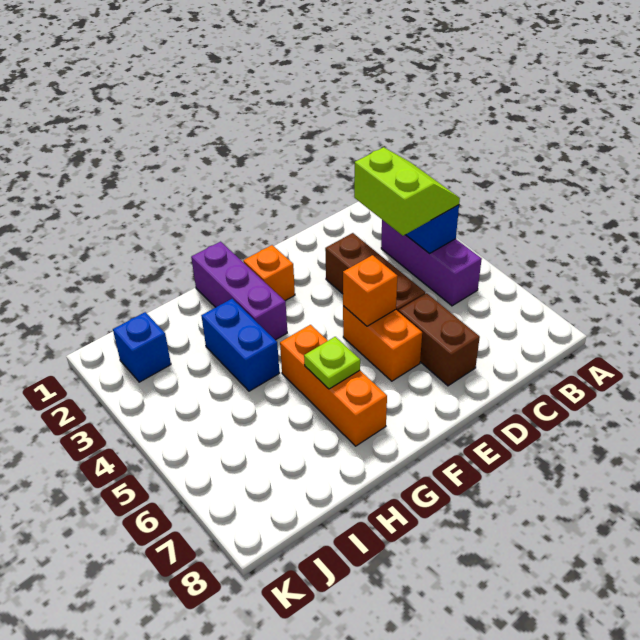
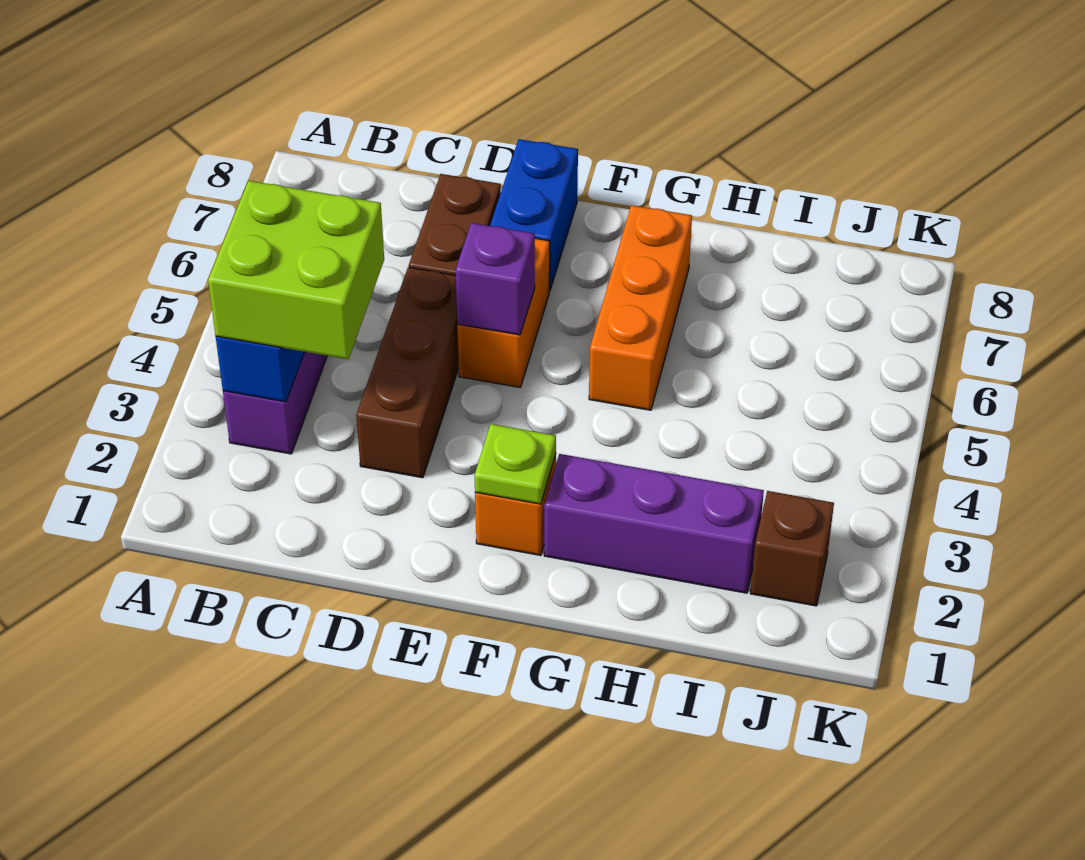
lime 2x2 slope [354,147,460,236] -> lime 2x2 brick [208,181,384,359]
orange 1x1 brick [343,255,397,326] -> purple 1x1 brick [455,223,535,335]
purple 1x3 brick [191,242,287,340] -> purple 1x3 brick turned to [544,454,764,593]
lime 1x1 plate [304,337,360,389] -> lime 1x1 plate moved to [474,424,556,504]
blue 1x2 brick [201,299,279,391] -> blue 1x2 brick moved to [490,139,578,291]
blue 1x1 brick [113,312,171,382] -> brown 1x1 brick [751,491,834,606]

